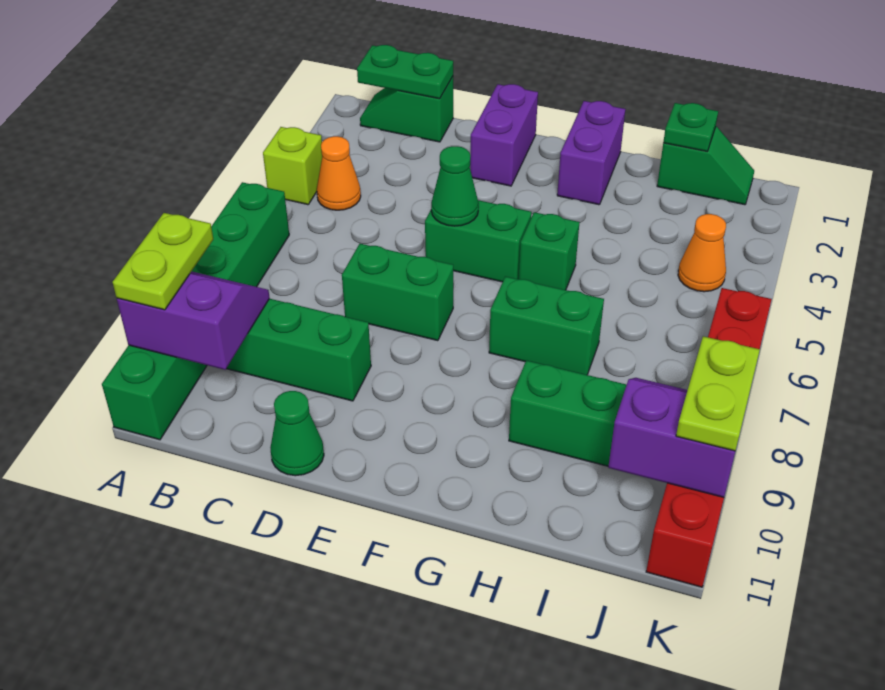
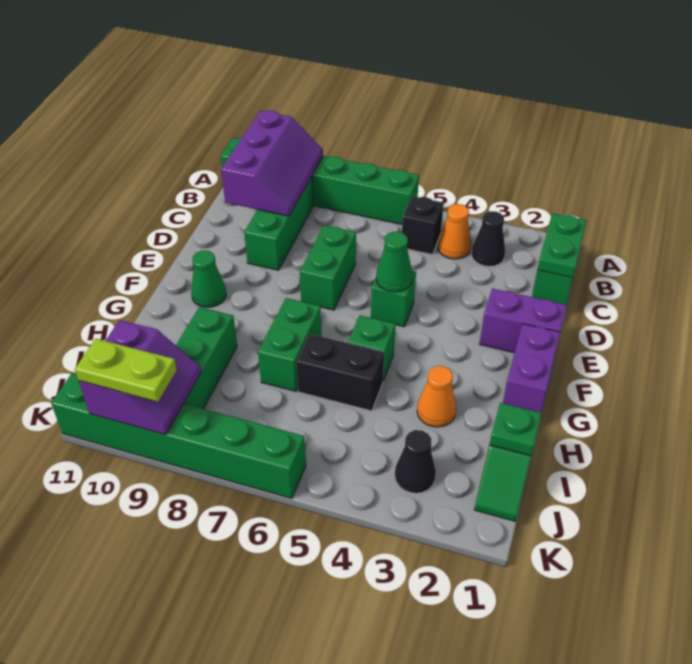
lime 1x1 brick [263,127,322,205] -> none
purple 2x2 slope [117,271,270,370] -> purple 2x3 slope [221,111,323,216]
lime 1x2 plate [113,213,213,310] -> none
none -> black 1x1 cone [472,211,505,266]
none -> black 1x1 brick [402,196,444,254]
green 1x1 cone [270,391,324,476] -> green 1x1 cone moved to [191,251,226,307]
green 1x2 brick [425,200,532,282] -> green 1x1 brick [371,271,416,327]
purple 1x2 brick [557,101,625,205] -> purple 1x2 brick turned to [503,324,560,413]
none -> black 1x2 brick [296,334,384,411]
none -> black 1x1 cone [395,430,436,493]
orange 1x1 cone [678,214,726,292] -> orange 1x1 cone moved to [417,366,456,427]
red 1x6 brick [646,288,772,587] -> green 1x6 brick [51,374,306,498]

